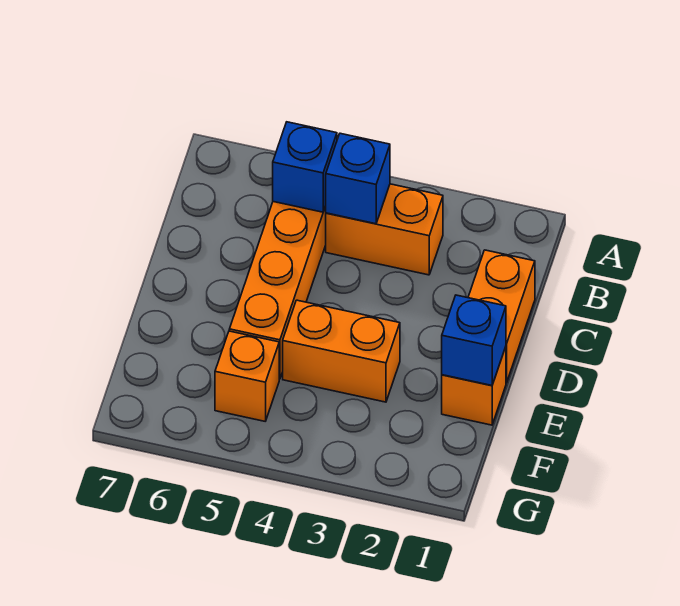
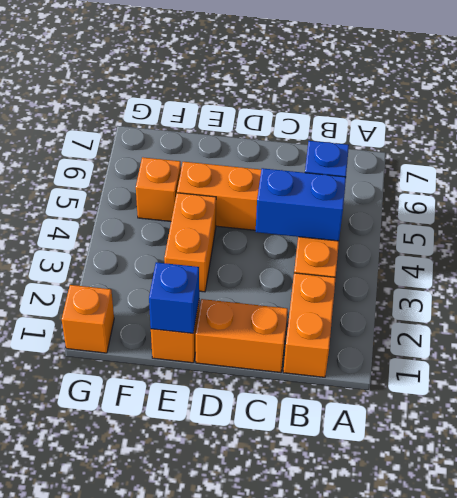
none -> orange 1x2 brick [283,273,336,377]
blue 1x1 brick [325,133,390,224] -> blue 1x2 brick [256,168,346,241]
none -> orange 1x1 brick [62,285,114,353]

